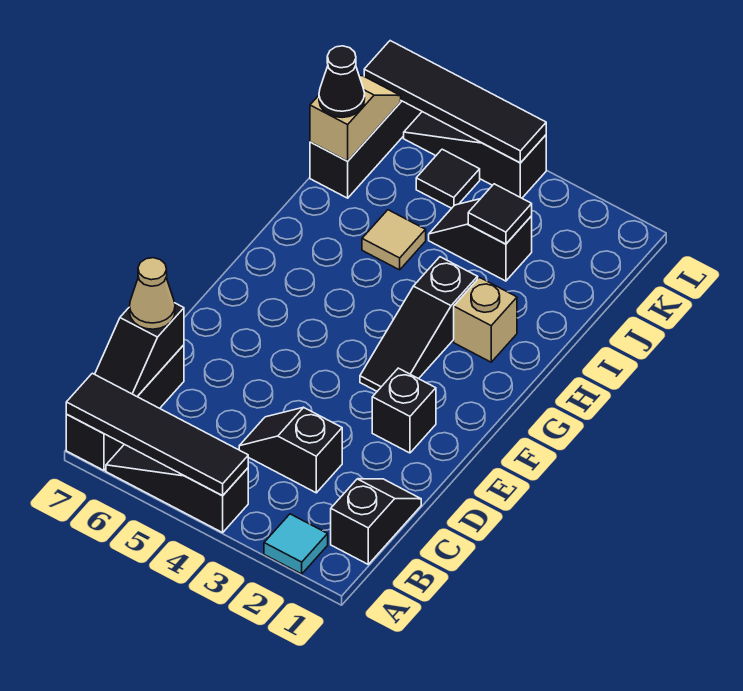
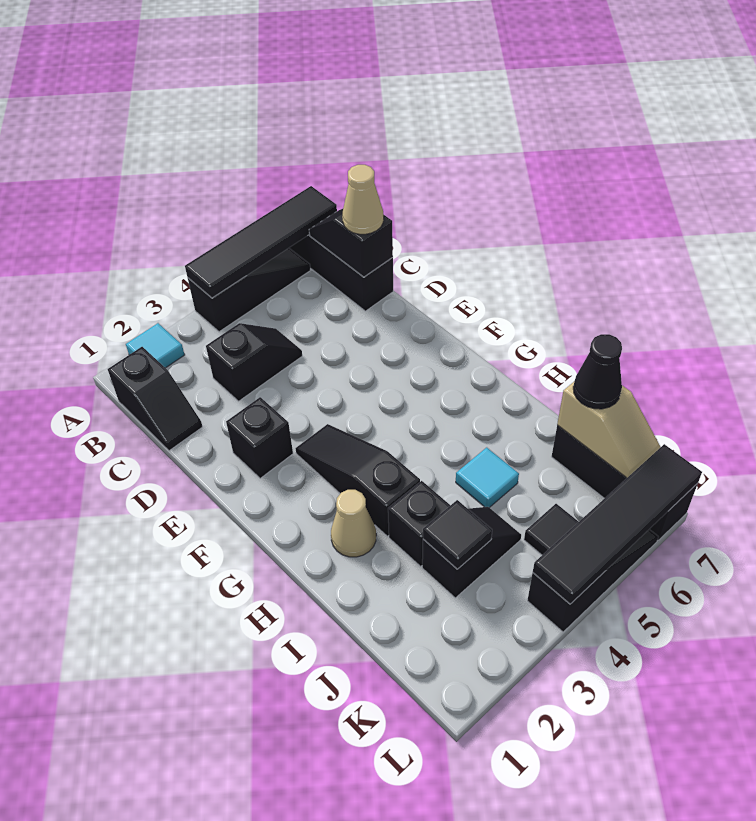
tan 1x1 brick [454,278,517,362] -> tan 1x1 cone [331,490,376,557]
none -> black 1x1 brick [388,481,450,566]
tan 1x1 tile [362,210,426,270] -> cyan 1x1 tile [456,448,519,508]

